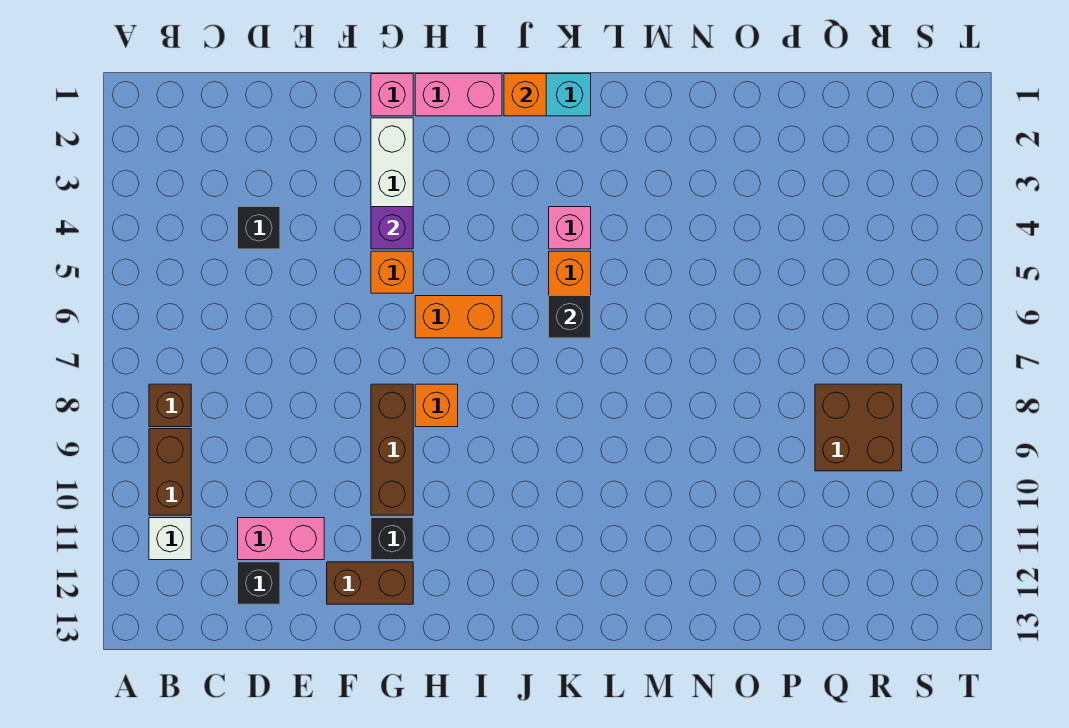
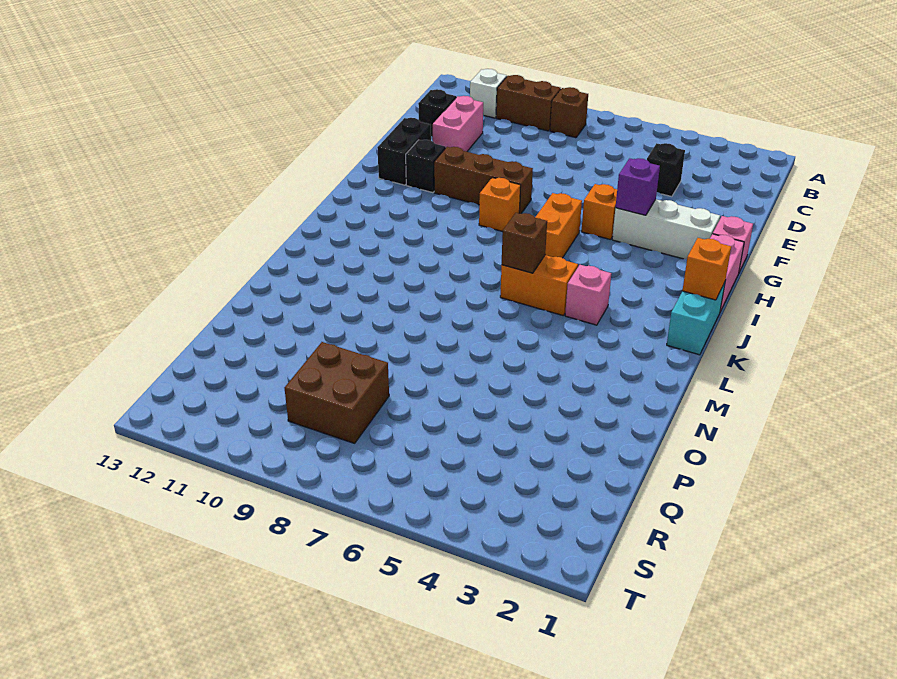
brown 1x2 brick [327,562,413,604] -> black 1x2 brick [377,118,431,185]
black 1x1 brick [549,296,591,338] -> brown 1x1 brick [502,213,547,273]

